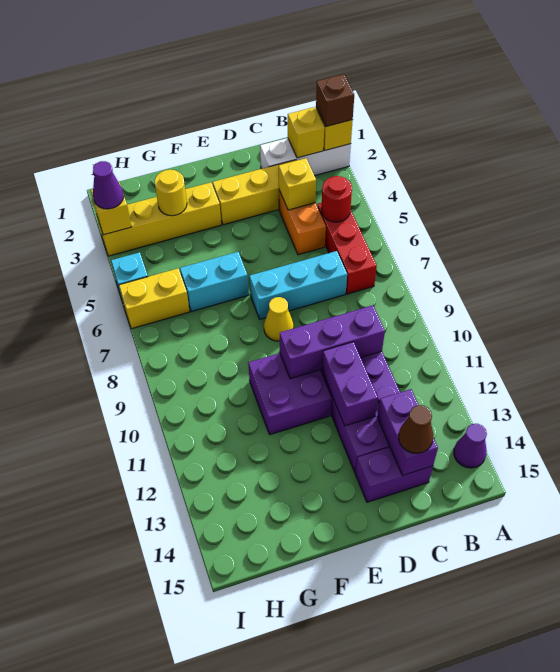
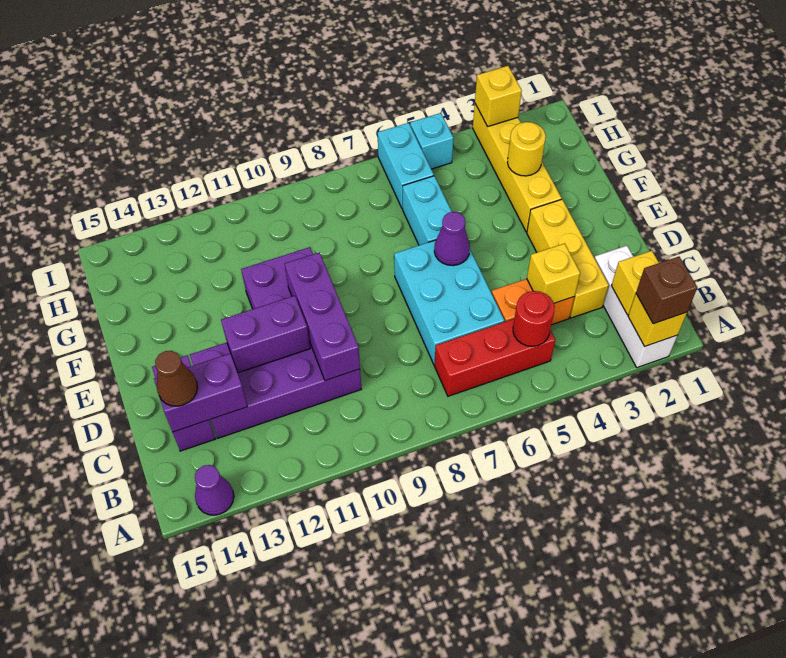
cyan 1x3 brick [249,251,347,319] -> cyan 2x3 brick [394,240,504,365]
yellow 1x1 cone [264,297,294,341] -> none
yellow 1x2 brick [119,269,190,329] -> cyan 1x2 brick [378,123,434,209]
purple 1x1 cone [93,161,124,209] -> purple 1x1 cone moved to [434,212,470,266]

